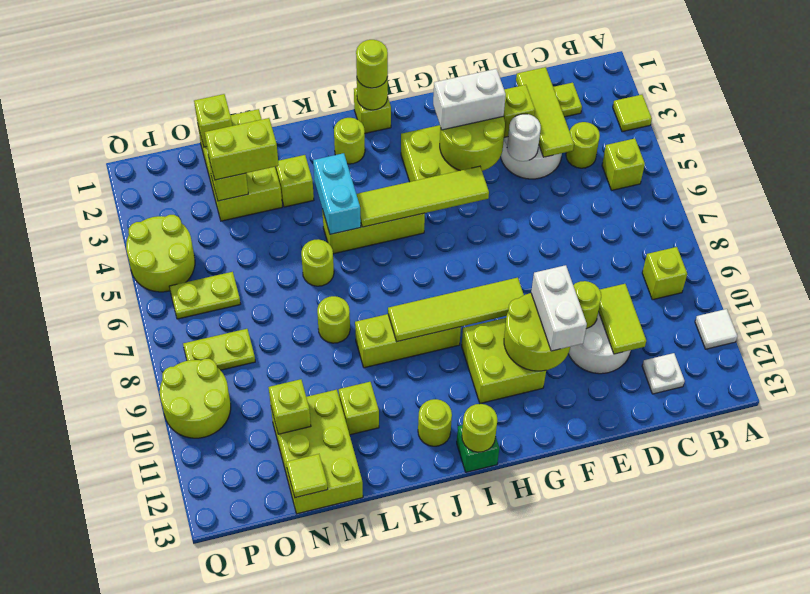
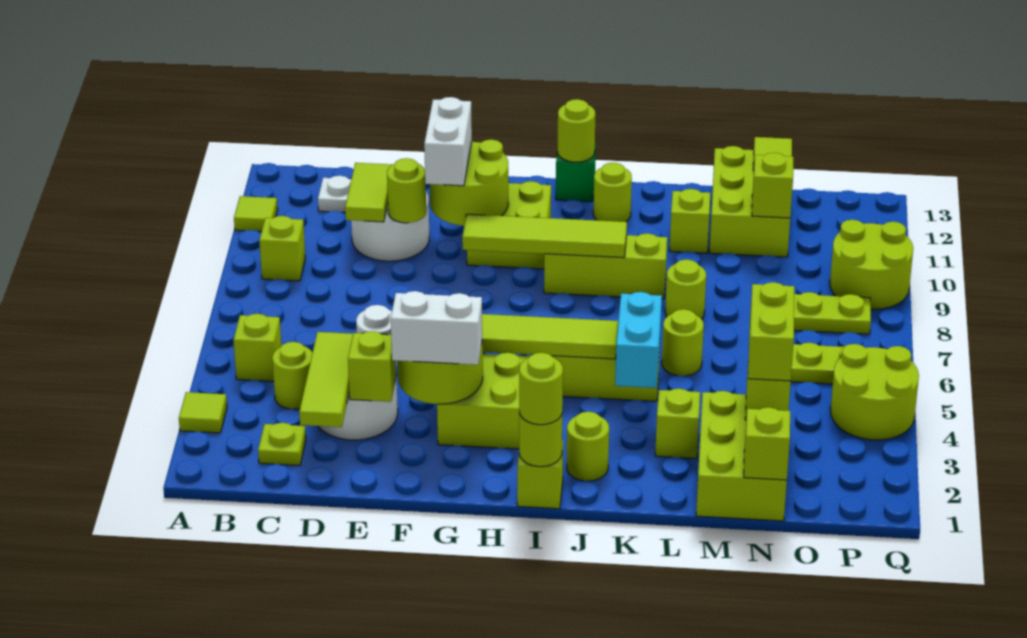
white 1x1 tile [695,309,737,349] -> lime 1x1 tile [234,196,278,232]
lime 1x2 brick [205,118,279,180] -> lime 1x2 brick turned to [748,282,794,381]

